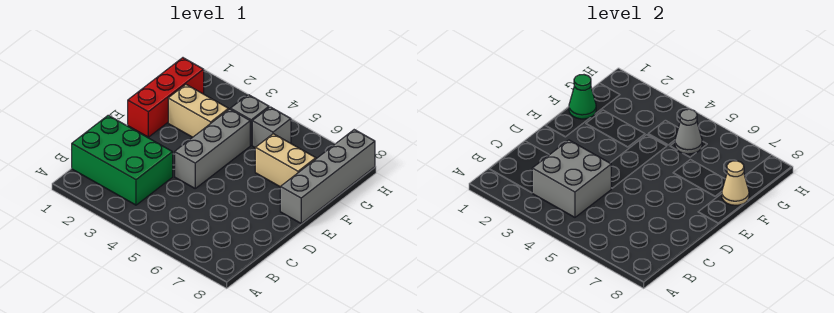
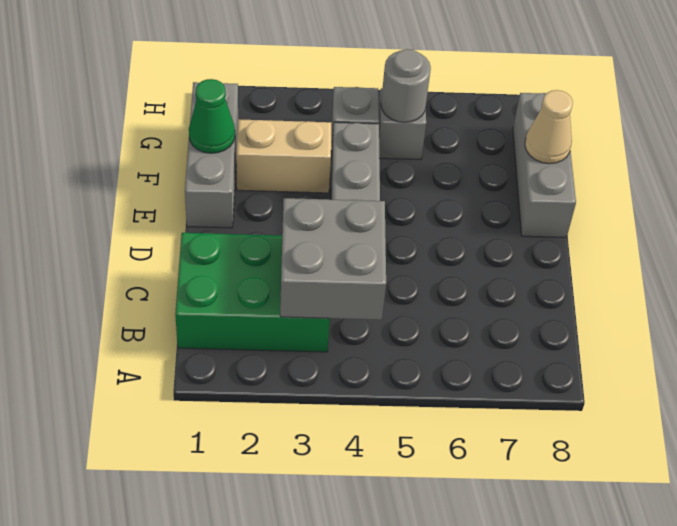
red 1x3 brick [128,58,204,137] -> grey 1x3 brick [185,82,238,228]
grey 1x4 brick [280,130,375,223] -> grey 1x3 brick [513,93,576,237]
tan 1x2 brick [255,134,316,187] -> none
grey 1x1 cone [675,109,702,154] -> grey 1x1 round brick [381,49,431,122]

